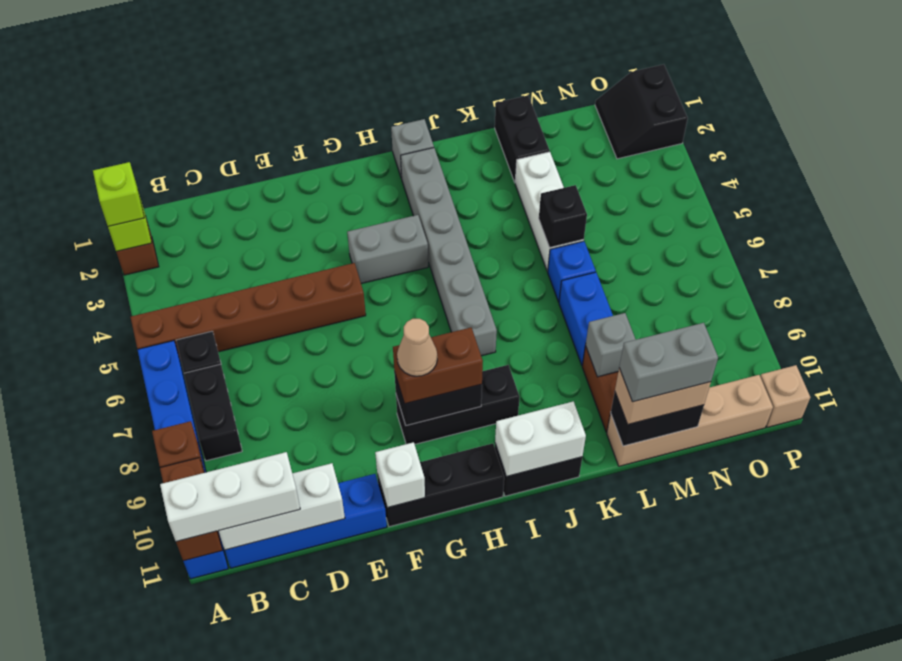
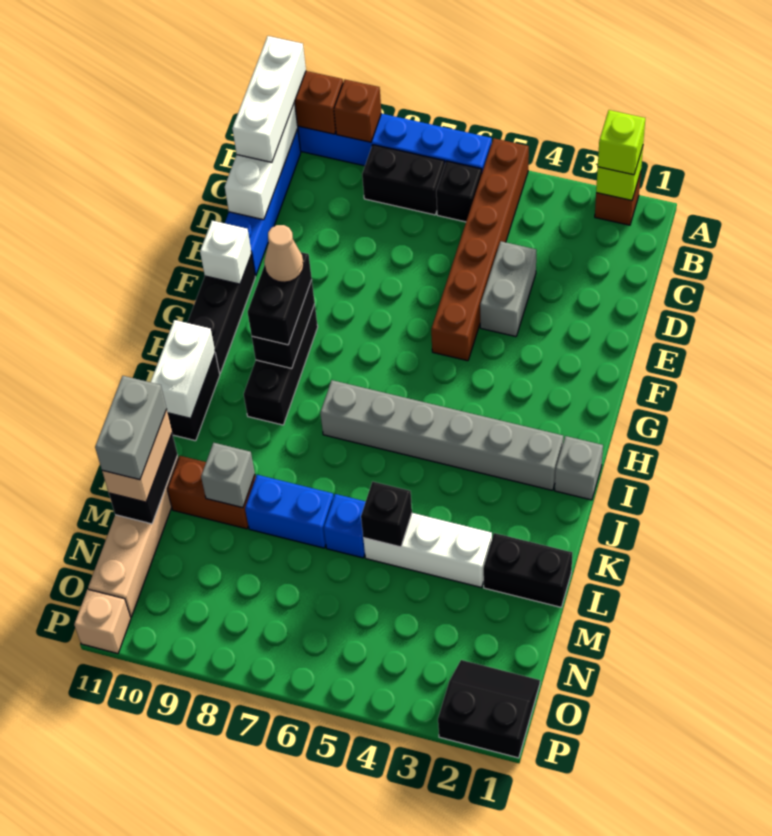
grey 1x2 brick [347,215,428,284] -> grey 1x2 brick moved to [480,241,536,337]
brown 1x2 brick [393,328,483,404] -> black 1x2 brick [248,252,312,345]

